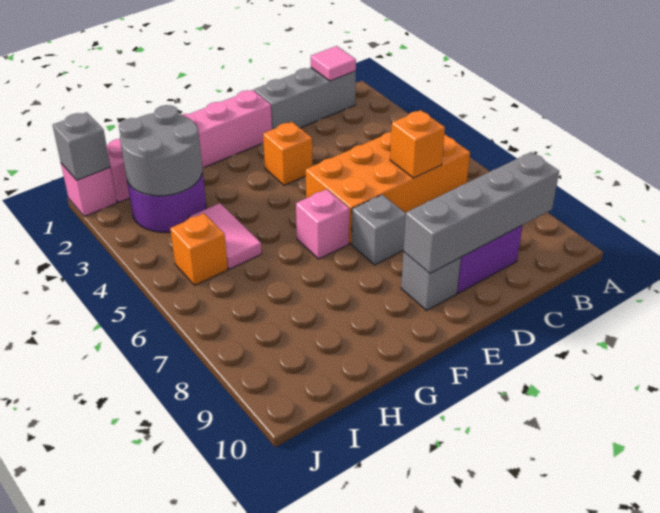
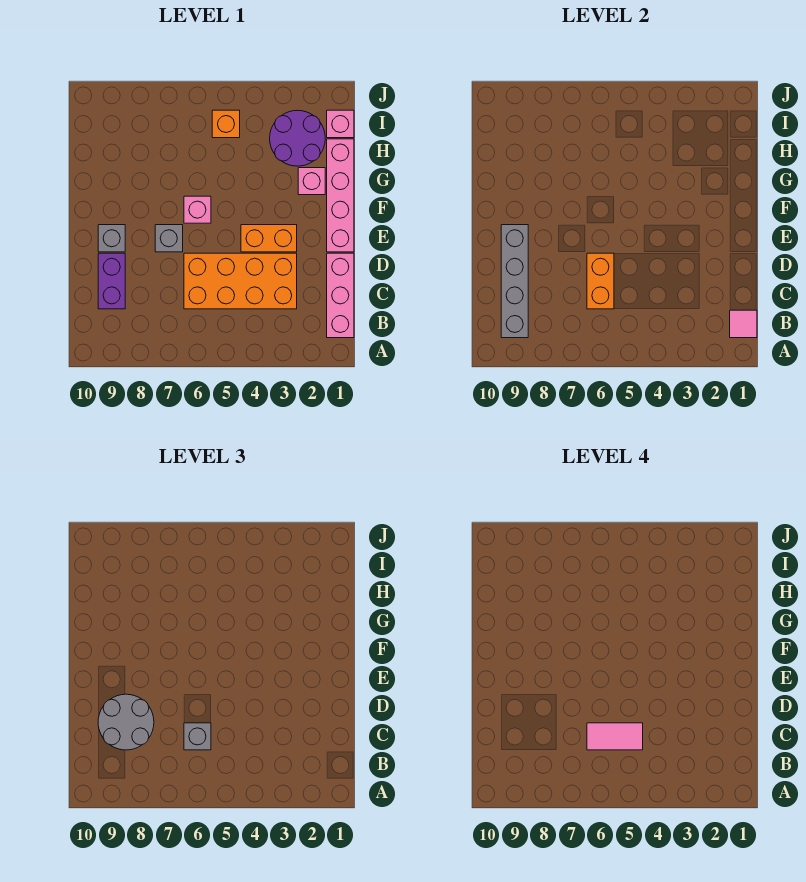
grey 1x3 brick [254,68,356,130] -> pink 1x3 brick [327,253,354,338]
orange 2x4 brick [306,132,470,244] -> orange 2x4 brick turned to [184,253,297,309]
orange 1x1 brick [390,110,445,178] -> orange 1x2 brick [587,253,614,309]
orange 1x1 brick [263,122,312,185] -> orange 1x2 brick [241,225,297,252]
grey 2x2 round brick [119,105,202,196] -> grey 2x2 round brick moved to [98,694,154,750]
pink 1x2 tile [188,203,262,269] -> pink 1x2 tile moved to [587,723,643,750]
pink 1x1 brick [61,163,117,216] -> pink 1x1 brick moved to [298,168,325,195]
grey 1x1 brick [53,112,110,180] -> grey 1x1 brick moved to [184,723,211,750]

